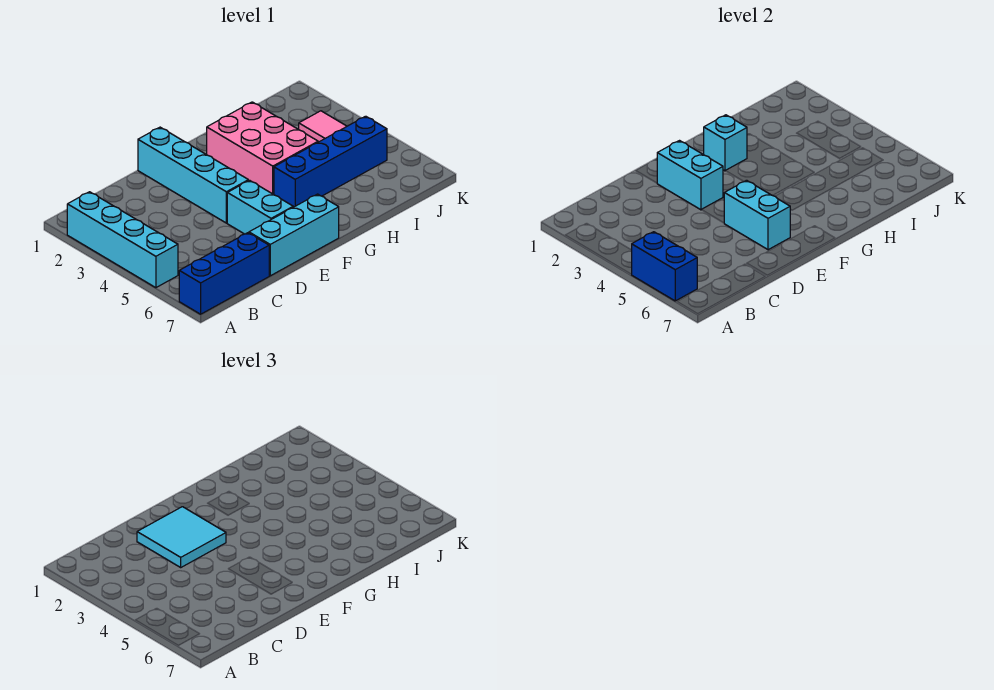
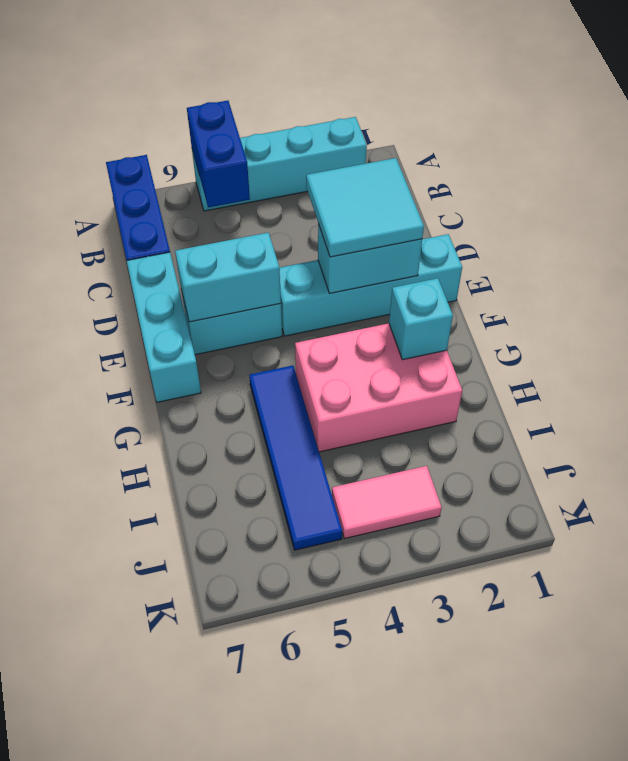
blue 1x2 brick [631,232,697,301] -> blue 1x2 brick turned to [187,101,250,207]
blue 1x4 brick [274,116,387,207] -> blue 1x4 tile [249,365,342,550]

